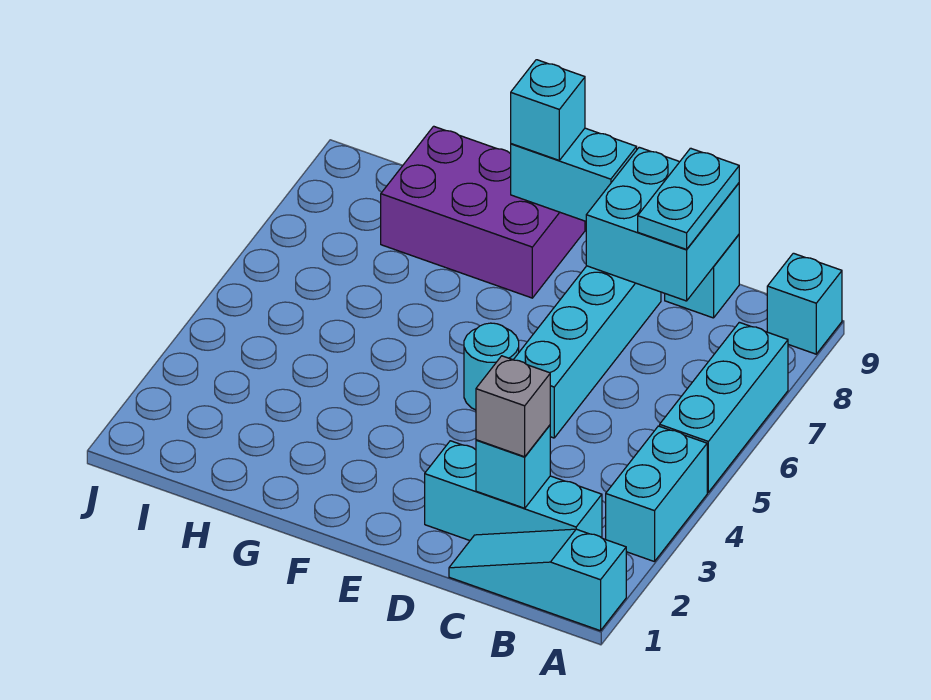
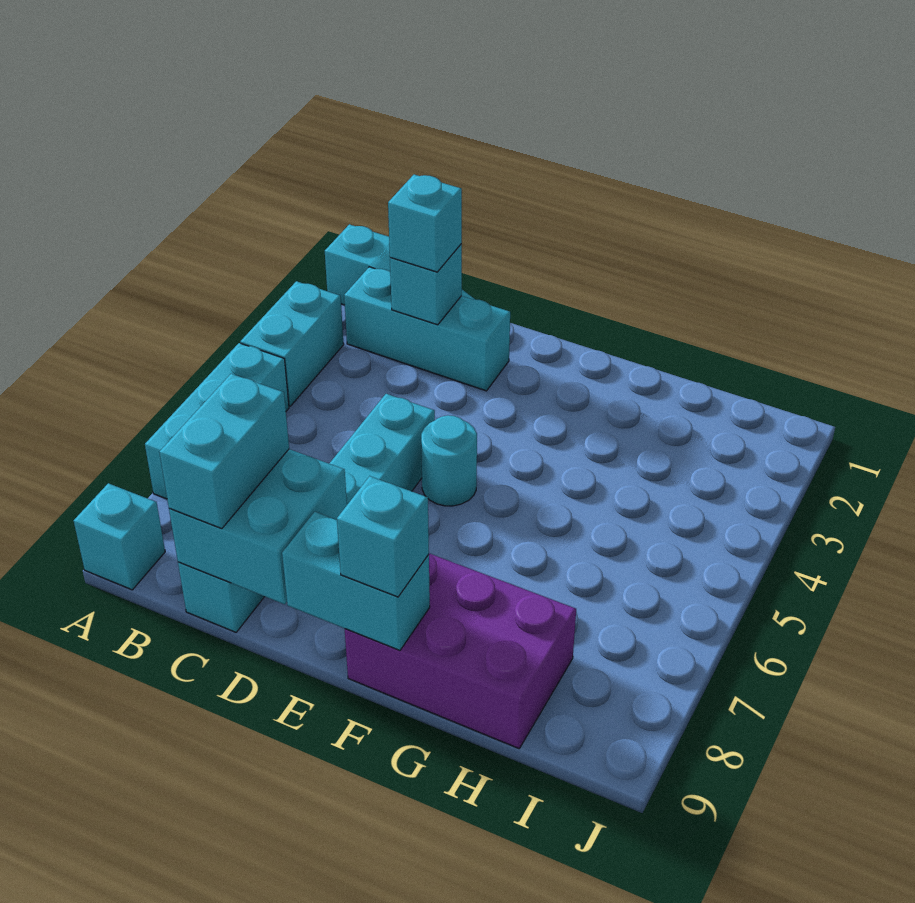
grey 1x1 brick [476,356,550,457] -> cyan 1x1 brick [388,175,462,272]
cyan 1x2 plate [638,148,739,249] -> cyan 1x2 brick [159,374,289,529]

